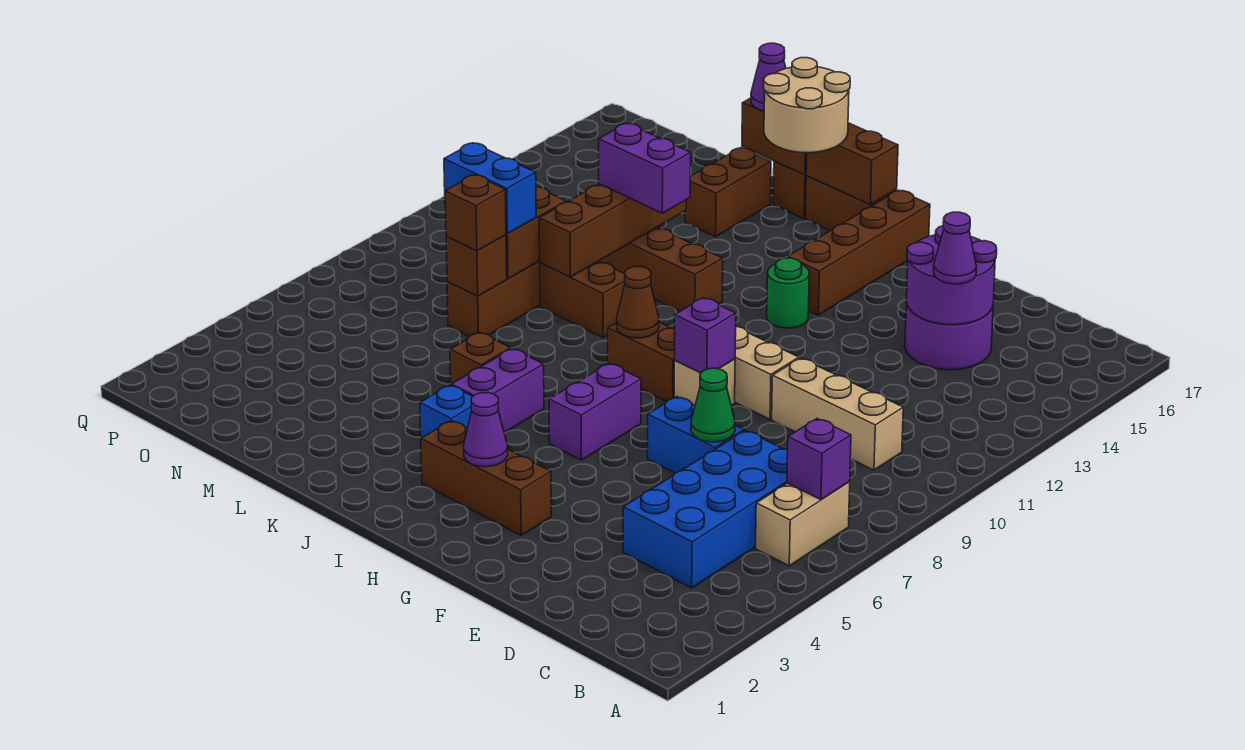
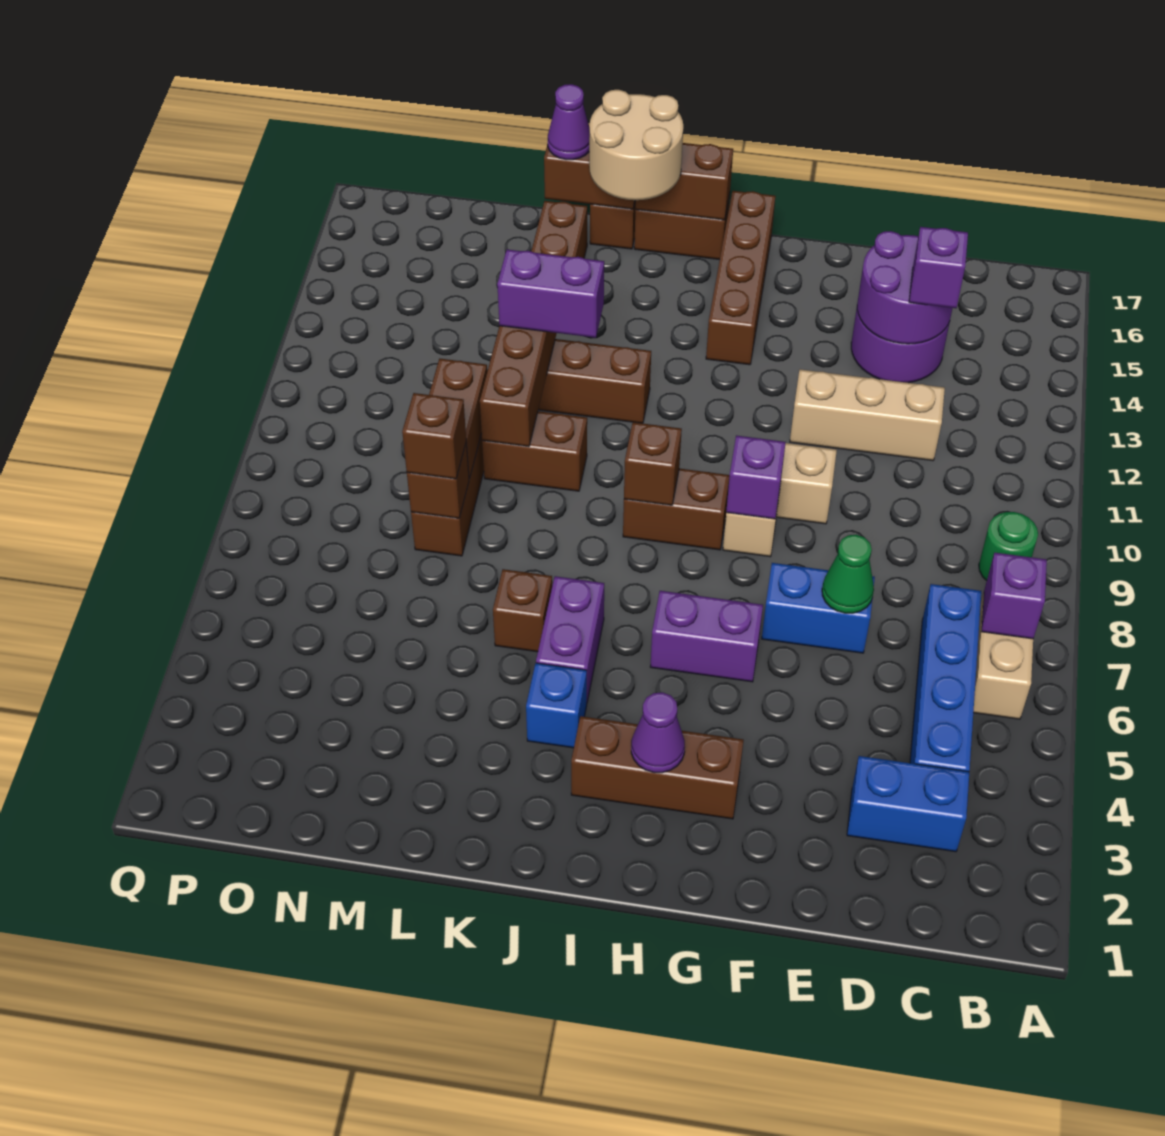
blue 2x4 brick [623,430,788,588] -> blue 1x4 brick [910,584,981,772]
tan 1x3 brick [772,358,903,470] -> tan 1x3 brick moved to [790,369,945,461]
purple 1x1 cone [934,212,977,284] -> purple 1x1 brick [909,227,968,308]
purple 1x2 brick [549,363,641,460] -> purple 1x2 brick turned to [650,591,763,682]
green 1x1 round brick [767,258,809,328] -> green 1x1 round brick moved to [979,512,1038,581]
brown 1x1 cone [617,266,659,338] -> brown 1x1 brick [624,422,682,505]
blue 1x2 brick [444,143,536,234] -> blue 1x2 brick moved to [847,756,969,852]

